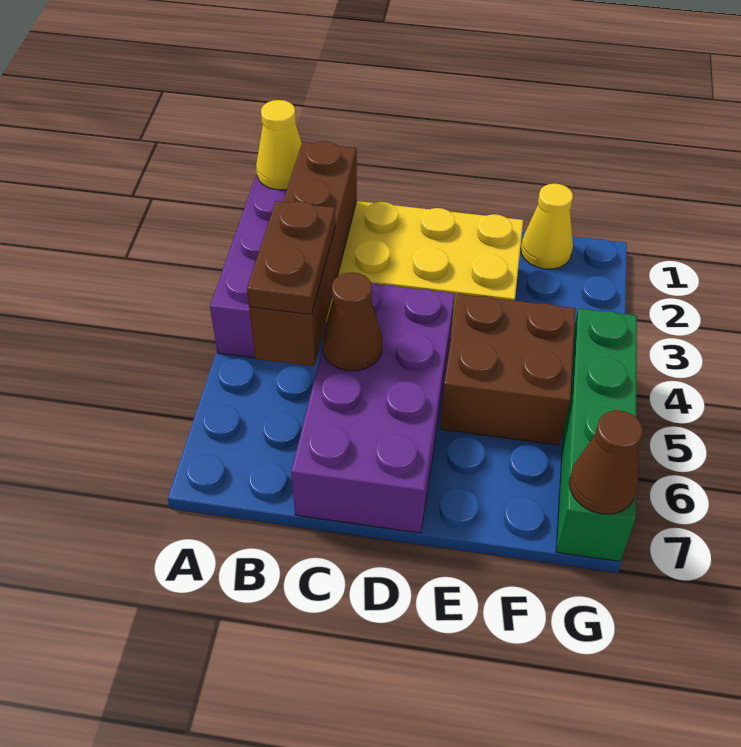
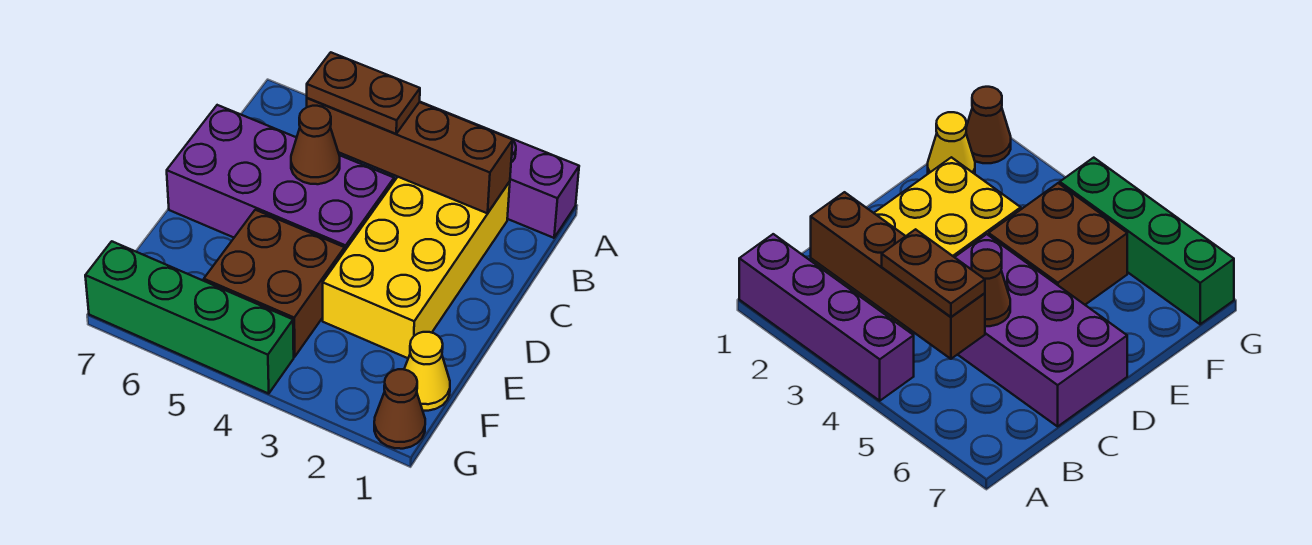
yellow 1x1 cone [256,100,302,190] -> none
brown 1x1 cone [569,410,643,514] -> brown 1x1 cone moved to [374,369,425,449]

